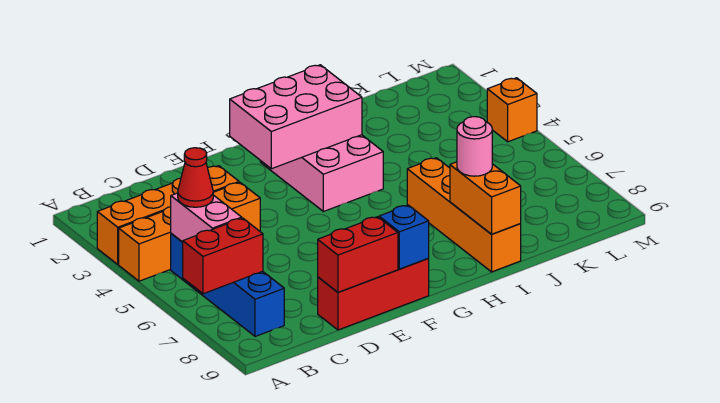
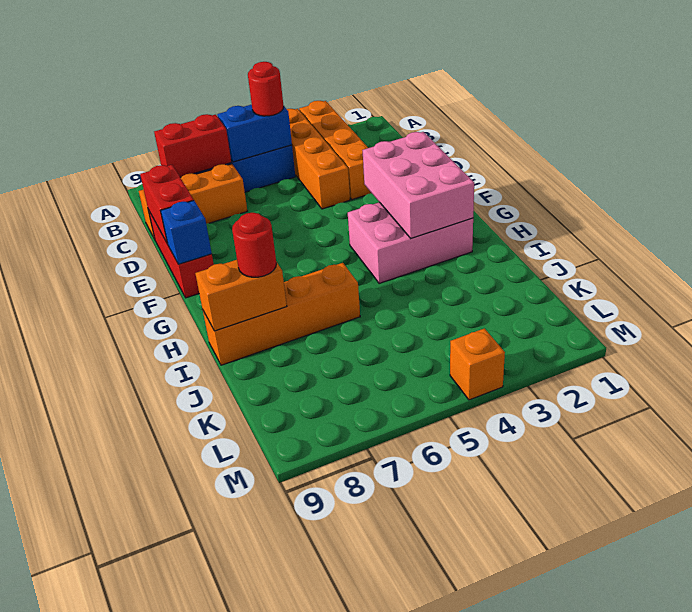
red 1x2 brick [183,218,263,294] -> red 1x2 brick turned to [154,114,231,178]
pink 1x2 brick [171,193,242,242] -> blue 1x2 brick [217,105,292,162]
red 1x1 cone [178,148,213,207] -> red 1x1 round brick [248,62,284,116]
none -> orange 1x3 brick [139,164,247,239]
pink 1x1 round brick [457,117,492,176] -> red 1x1 round brick [232,213,276,277]

